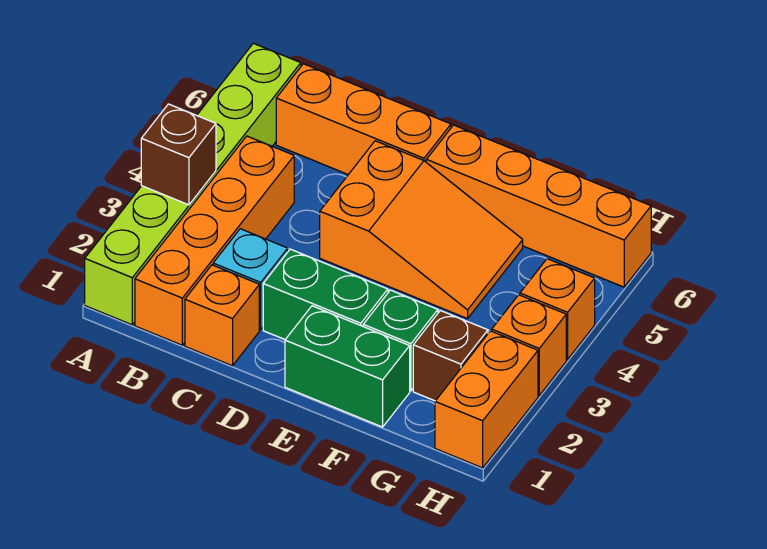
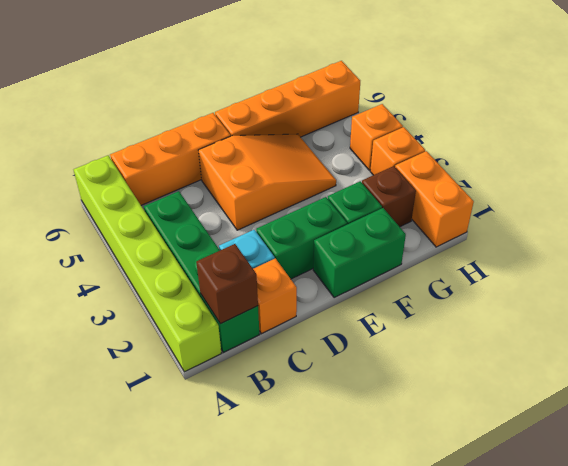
brown 1x1 brick [141,104,216,205] -> brown 1x1 brick moved to [196,244,258,324]
orange 1x4 brick [135,136,294,345] -> green 1x4 brick [144,191,260,352]

